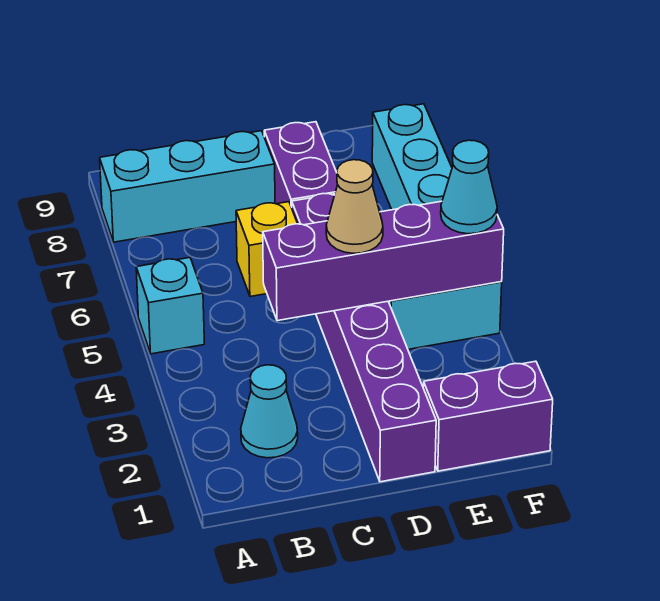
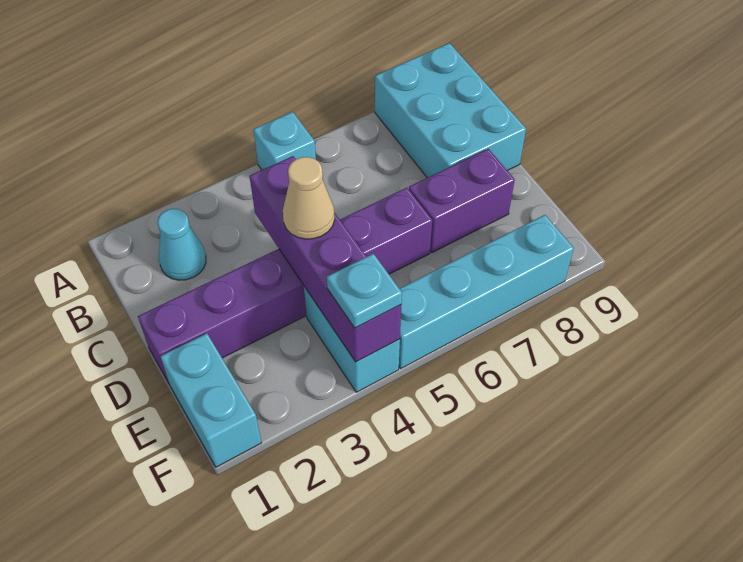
cyan 1x3 brick [100,131,275,242] -> cyan 2x3 brick [375,43,526,178]
yellow 1x1 brick [236,202,298,297] -> none
purple 1x2 brick [423,361,553,471] -> cyan 1x2 brick [160,333,262,467]
cyan 1x1 cone [441,140,497,234] -> cyan 1x1 plate [327,254,402,328]

